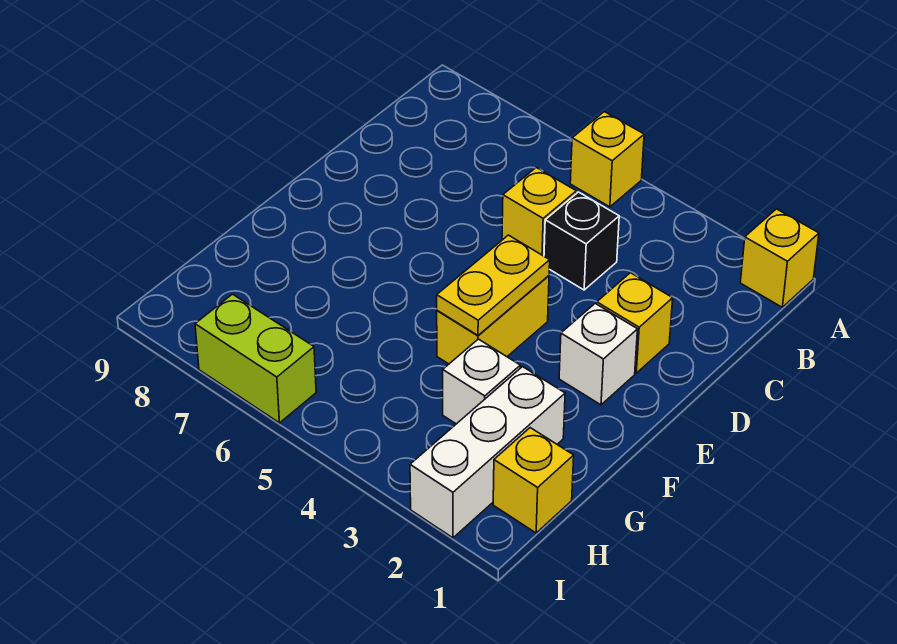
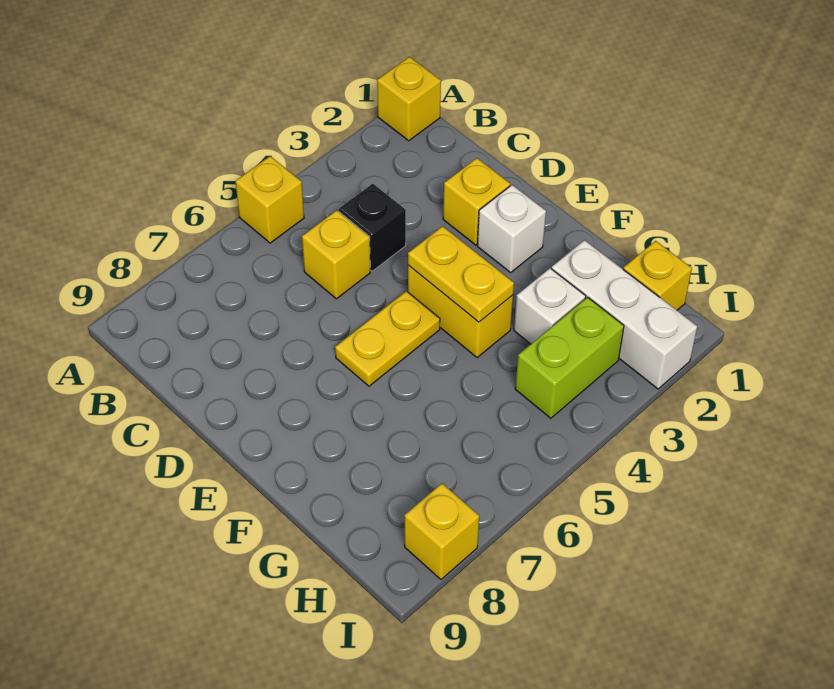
none -> yellow 1x2 plate [335,291,440,386]
lime 1x2 brick [195,294,316,423] -> lime 1x2 brick moved to [515,297,624,418]
none -> yellow 1x1 brick [405,483,479,579]

